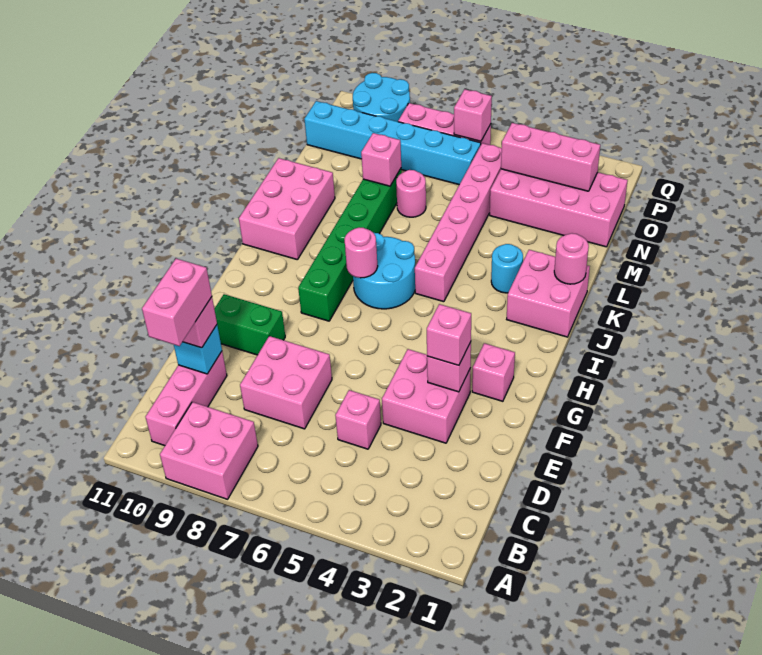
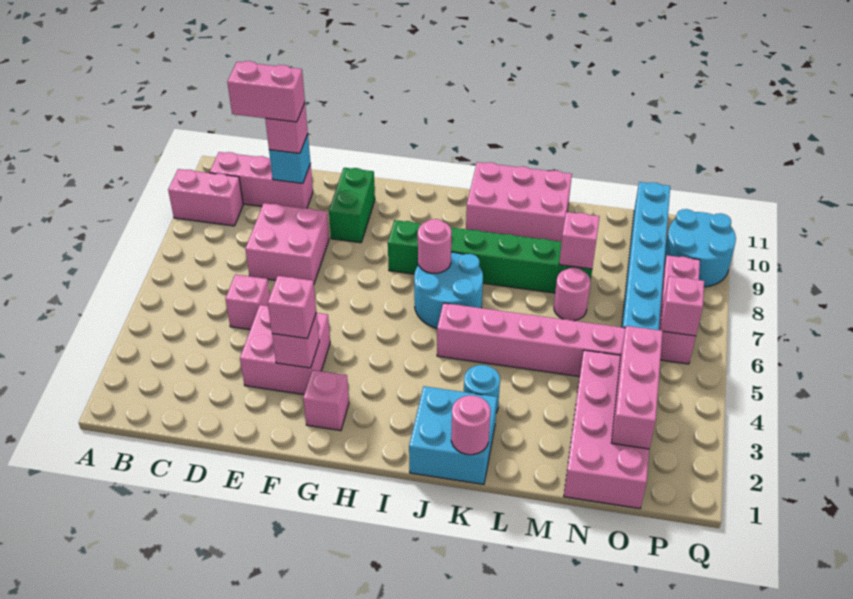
pink 2x2 brick [160,402,258,499] -> pink 1x2 brick [168,169,243,226]
pink 2x2 brick [507,250,590,337] -> cyan 2x2 brick [409,386,497,484]

